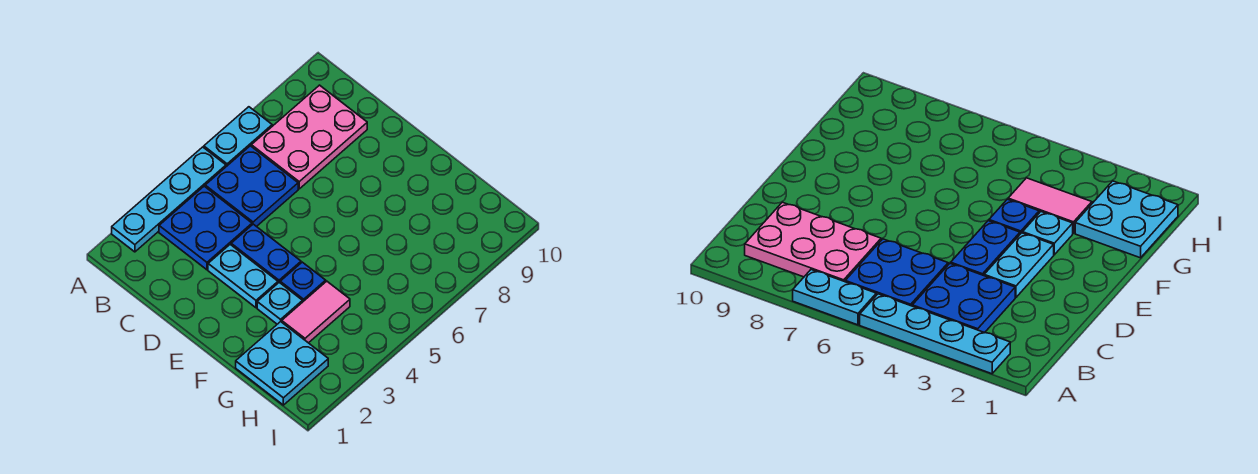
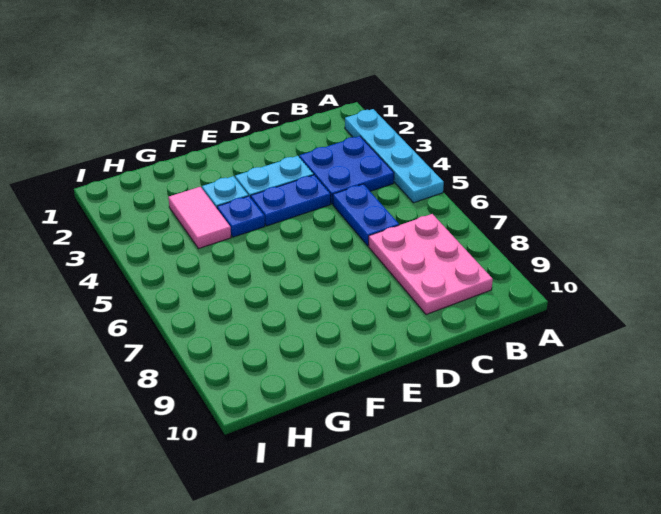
cyan 1x2 plate [204,107,272,167] -> none
blue 2x2 plate [205,146,298,227] -> blue 1x2 plate [333,184,399,246]
cyan 2x2 plate [236,322,328,405] -> none

